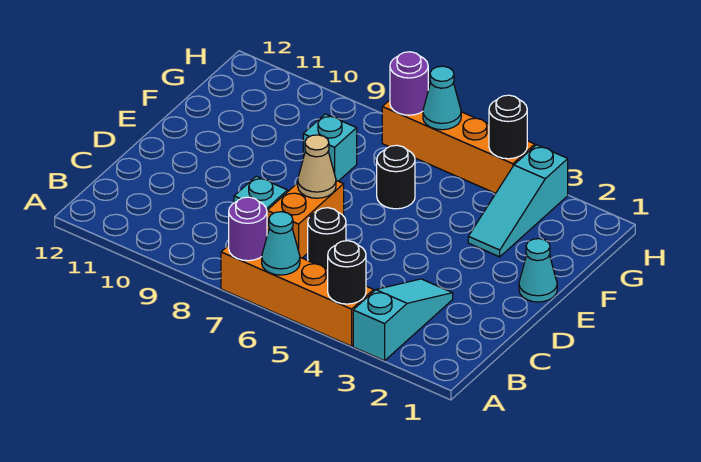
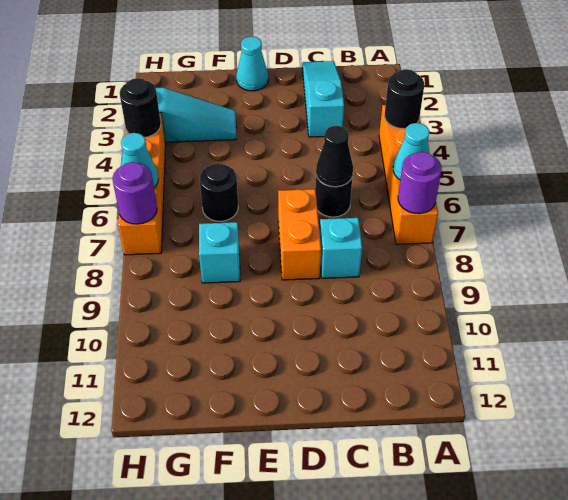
cyan 1x3 slope [353,279,453,361] -> cyan 1x3 slope turned to [302,61,344,137]
none -> black 1x1 cone [316,126,353,187]
orange 1x2 brick [267,181,344,258] -> orange 1x2 brick turned to [278,189,321,280]
tan 1x1 cone [298,135,336,198] -> none

